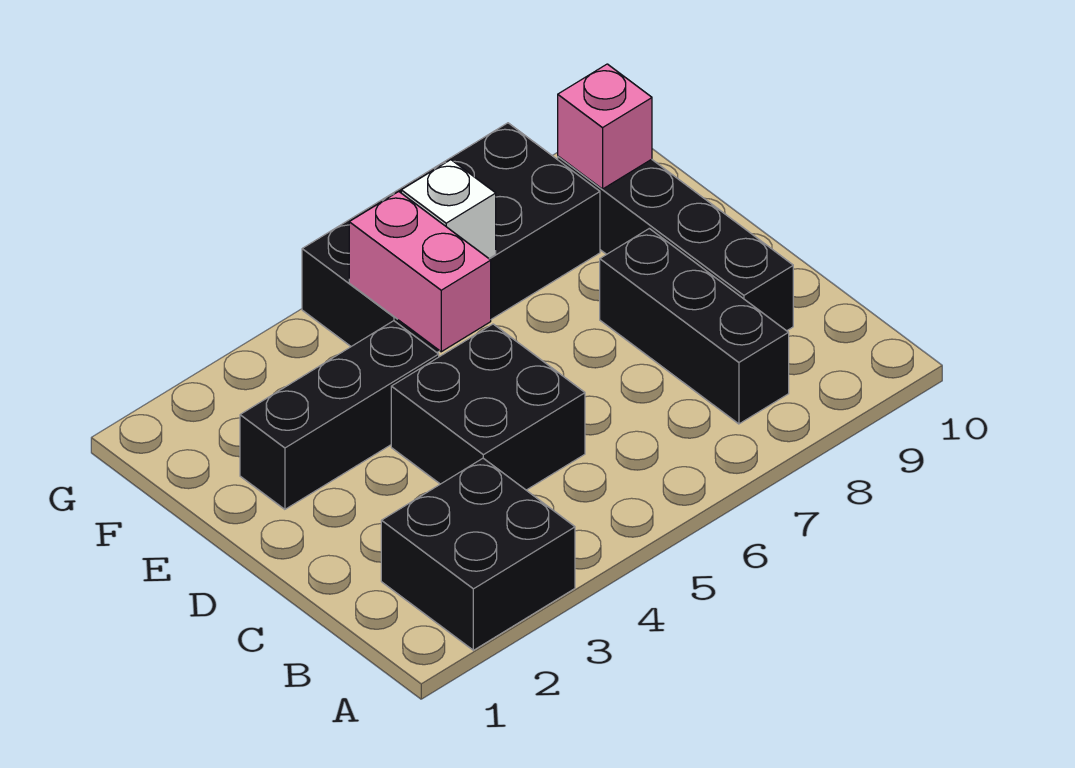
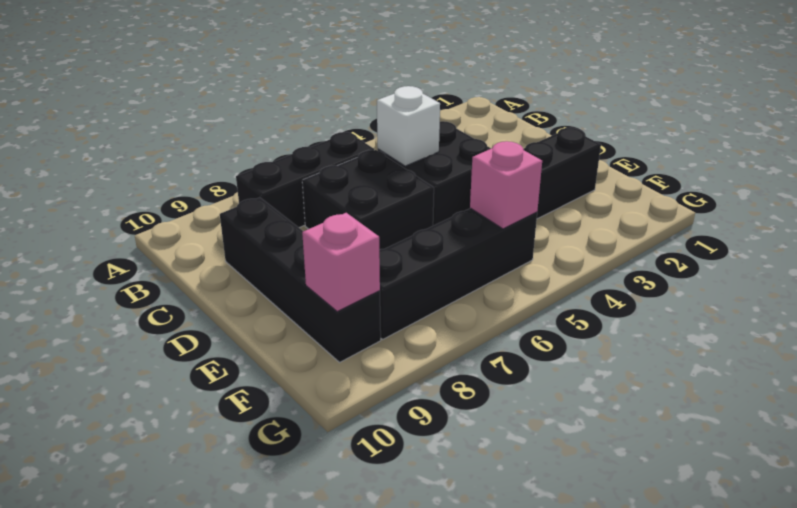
black 2x2 brick [381,458,575,650] -> black 2x2 brick moved to [302,150,434,250]
black 1x3 brick [600,228,789,424] -> black 1x3 brick turned to [236,132,374,228]
pink 1x2 brick [349,192,491,352] -> pink 1x1 brick [470,141,542,229]
black 2x4 brick [302,123,600,352] -> black 1x4 brick [379,208,537,339]
white 1x1 brick [401,160,496,258] -> white 1x1 brick moved to [377,86,440,166]

